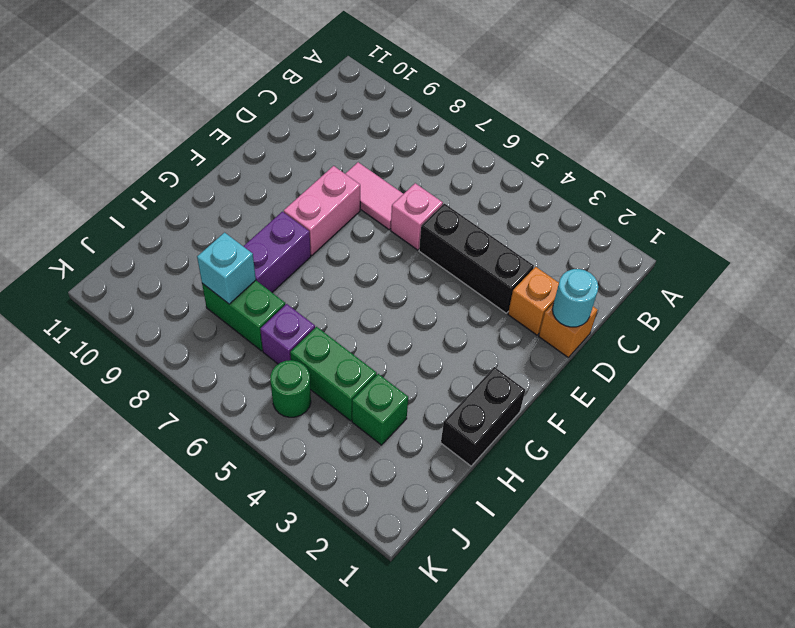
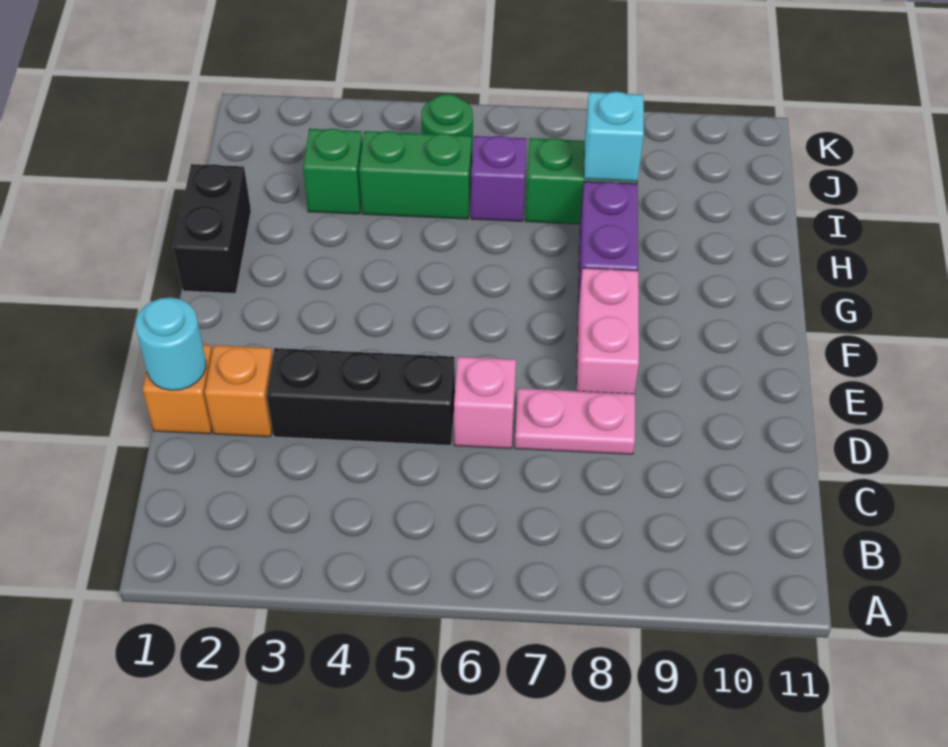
pink 1x2 tile [345,162,403,230] -> pink 1x2 plate [515,388,635,454]

